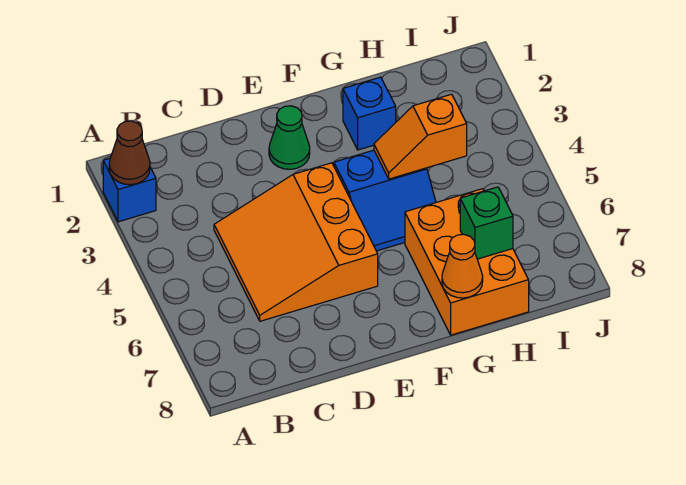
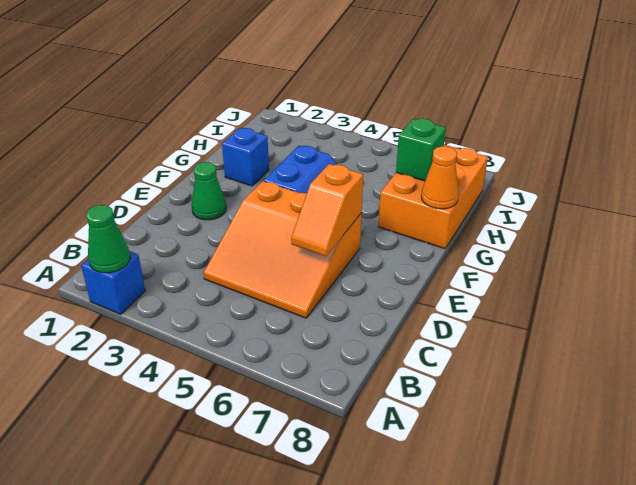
brown 1x1 cone [109,121,150,185] -> green 1x1 cone [86,205,130,273]
orange 1x2 slope [374,94,467,179] -> orange 1x2 slope moved to [291,164,363,256]
orange 2x3 brick [405,189,529,335] -> orange 2x3 brick turned to [378,145,488,249]

